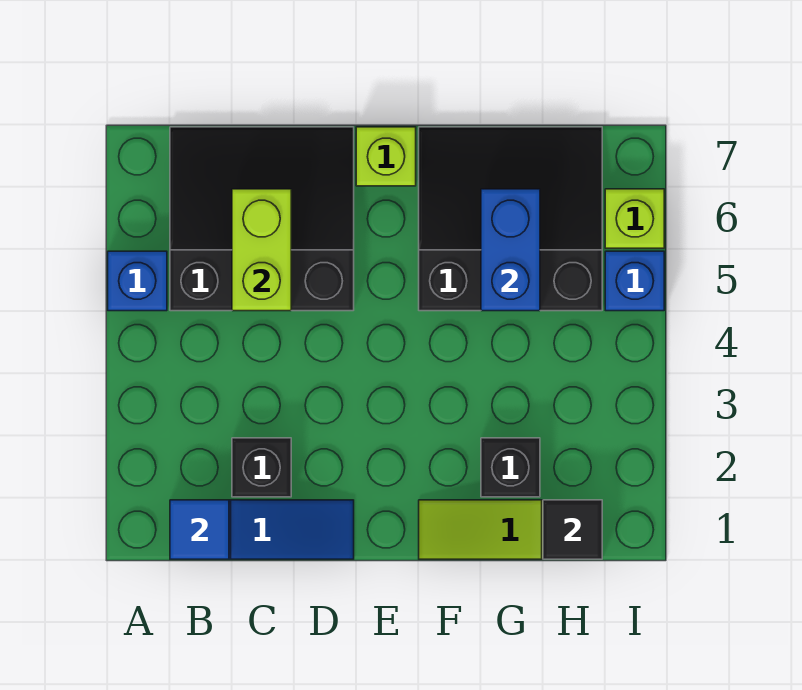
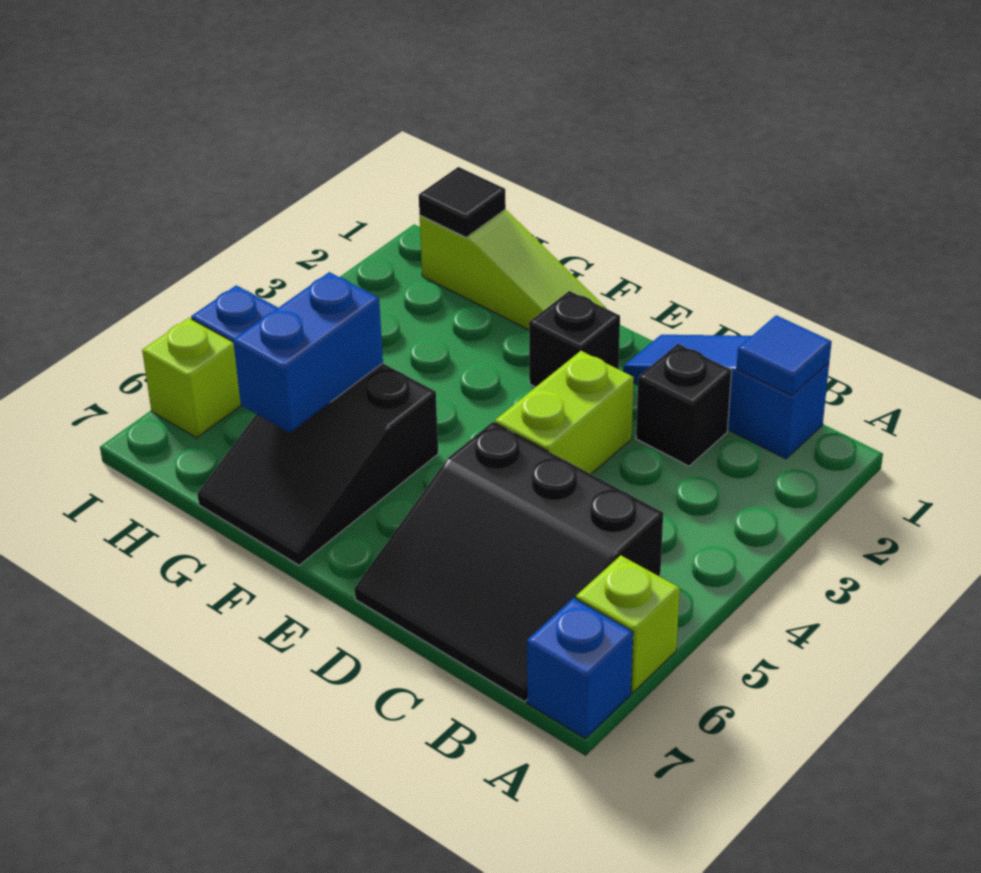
blue 1x1 brick [108,251,167,311] -> blue 1x1 brick moved to [527,598,633,738]
lime 1x2 brick [232,189,291,311] -> lime 1x2 brick moved to [495,351,634,474]
lime 1x1 brick [356,127,416,186] -> lime 1x1 brick moved to [576,556,680,693]
black 3x3 slope [419,127,602,311] -> black 2x3 slope [197,363,438,565]
black 1x1 brick [481,438,540,497] -> black 1x1 brick moved to [529,291,620,387]

